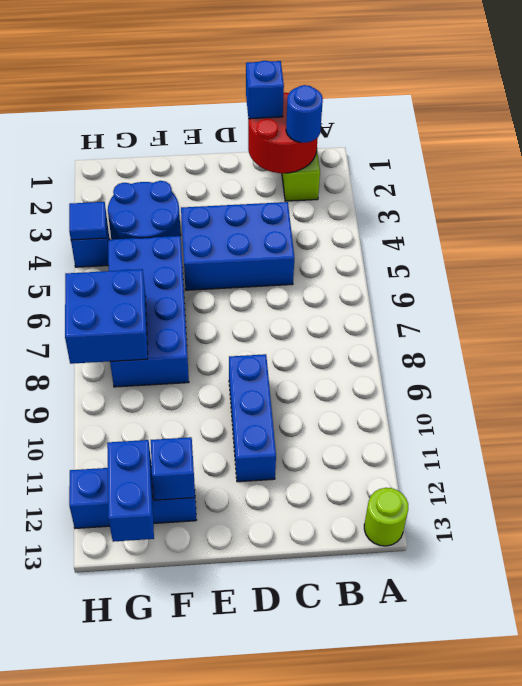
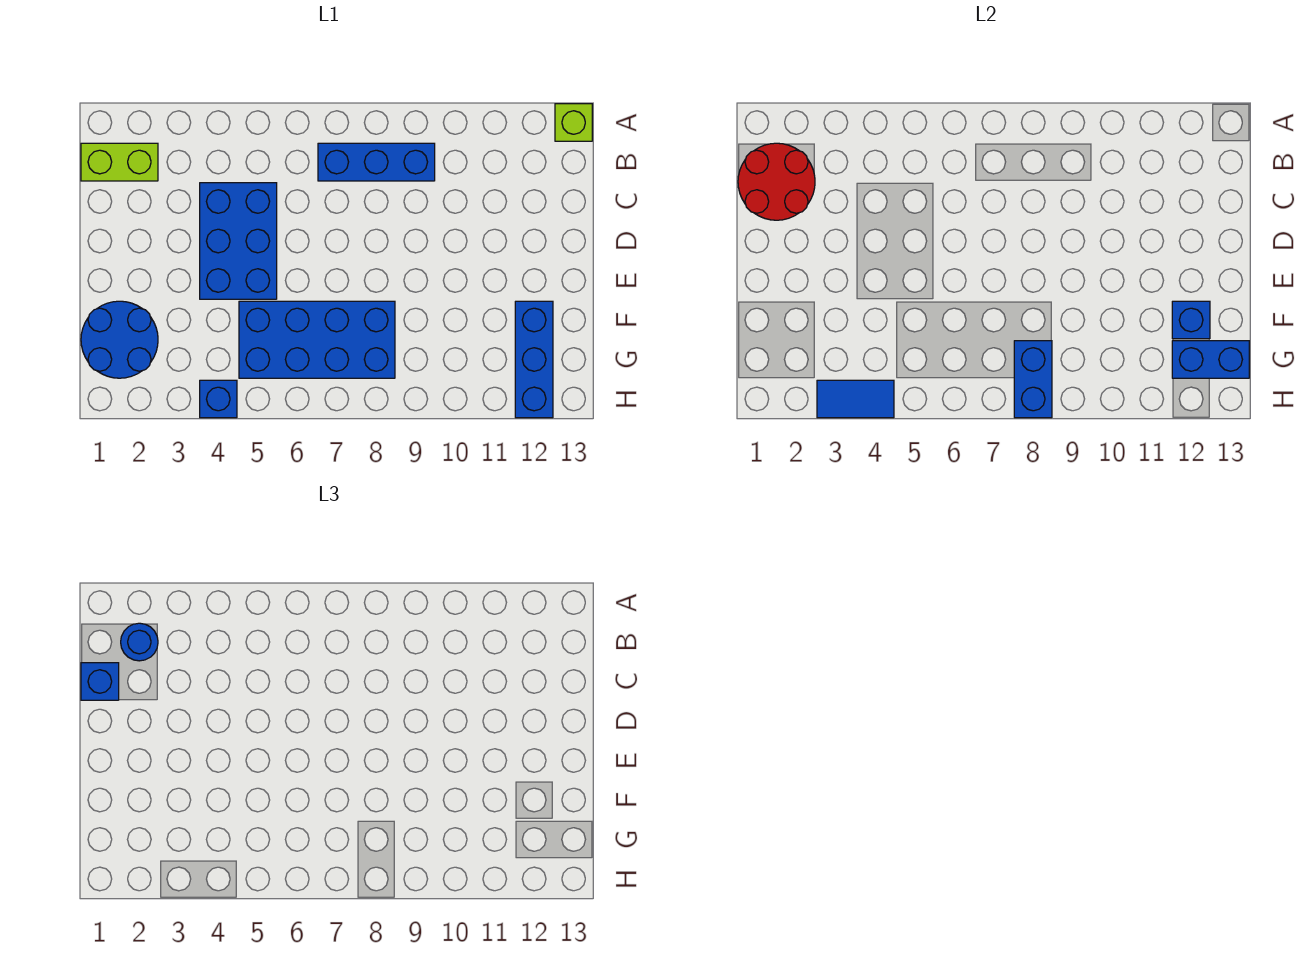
lime 1x1 round brick [364,488,408,546] -> lime 1x1 brick [555,104,592,141]
blue 1x3 brick [229,354,276,482] -> blue 1x3 brick moved to [318,143,435,181]
blue 2x2 round brick [108,181,181,240] -> blue 2x2 round brick moved to [81,301,158,378]
blue 2x2 brick [65,269,148,364] -> blue 1x2 brick [1014,341,1052,418]
blue 1x1 tile [69,202,106,240] -> blue 1x2 tile [817,380,894,418]

